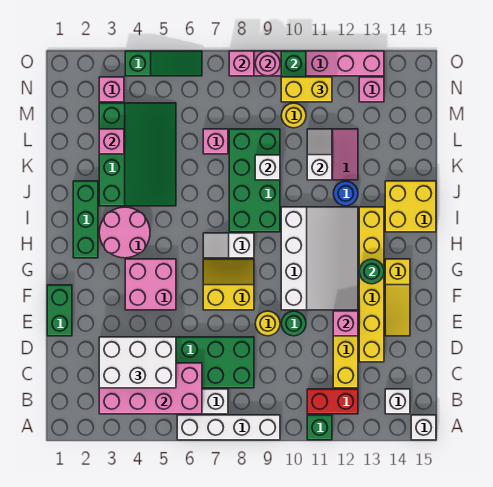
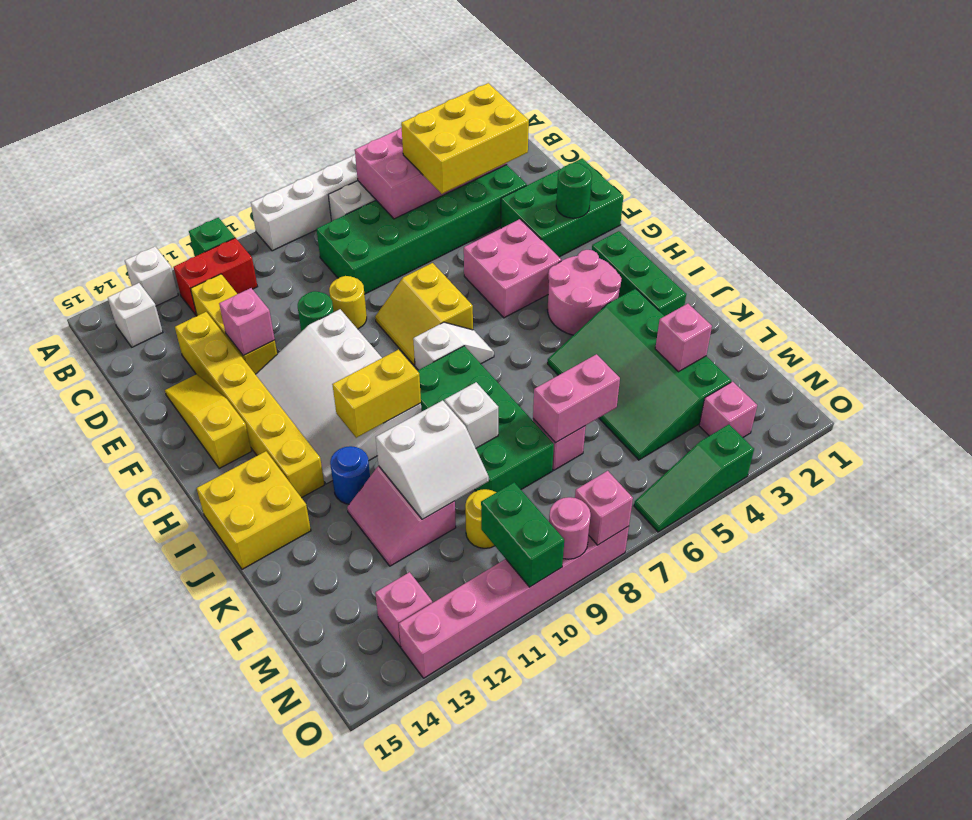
white 1x1 brick [411,415,436,440] -> white 1x1 brick moved to [125,247,178,306]
white 2x3 brick [99,337,176,388] -> yellow 2x3 brick [401,83,529,194]
green 1x2 brick [47,285,72,336] -> green 2x3 brick [501,158,623,257]
yellow 2x2 slope [203,259,254,310] -> yellow 2x2 slope turned to [375,263,473,365]
green 1x1 round brick [359,259,384,284] -> green 1x1 round brick moved to [556,163,592,218]
white 1x2 slope [307,129,332,180] -> white 2x2 slope [376,400,489,519]
none -> pink 1x2 brick [533,354,620,443]
yellow 1x2 brick [281,77,332,102] -> yellow 1x2 brick moved to [332,350,421,438]

